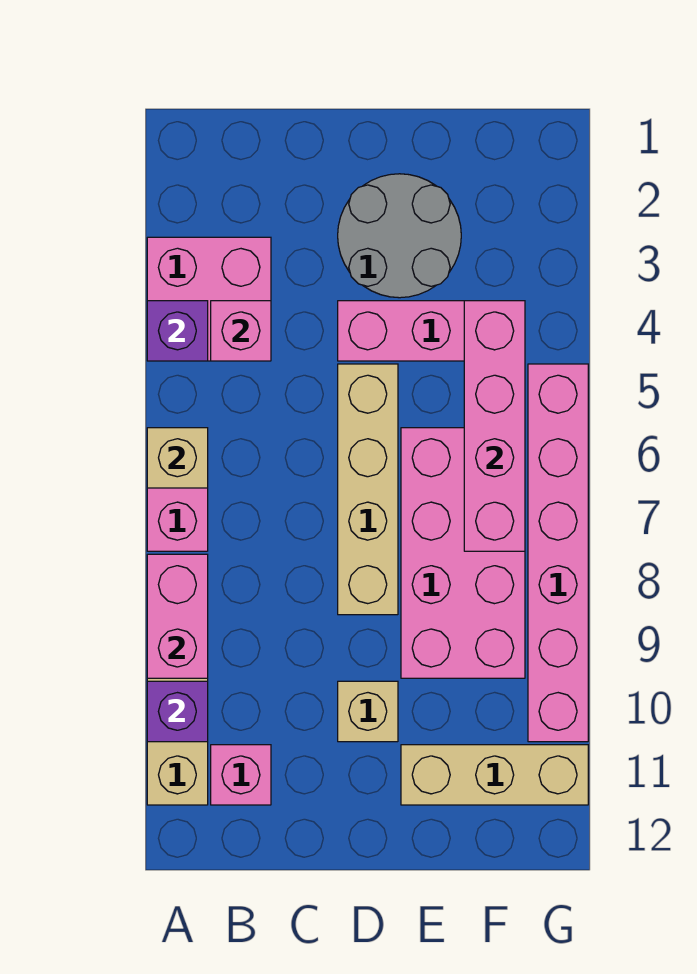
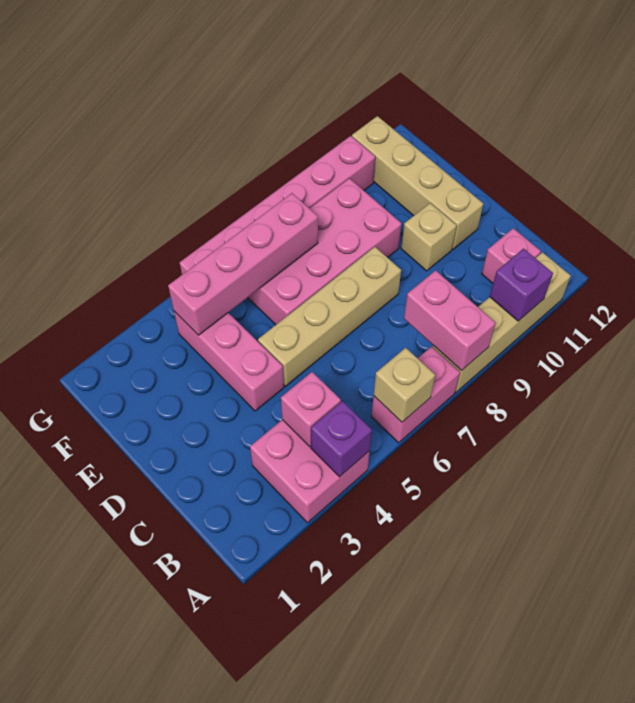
pink 1x2 brick [147,554,208,678] -> pink 1x2 brick turned to [404,270,496,371]
grey 2x2 round brick [338,174,461,298] -> none
tan 1x3 brick [401,745,588,805] -> tan 1x4 brick [352,116,483,249]

